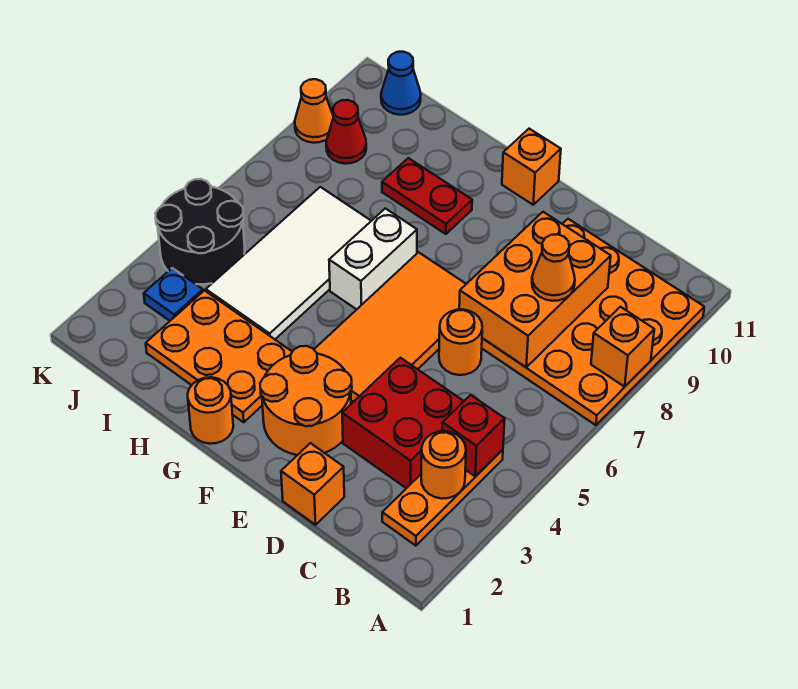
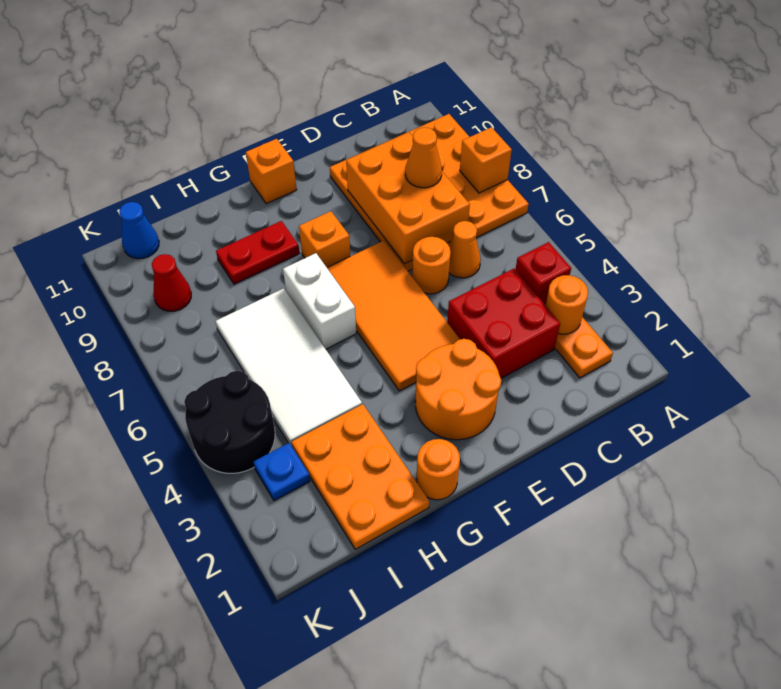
orange 1x1 brick [281,443,344,525] -> orange 1x1 brick moved to [299,211,350,267]
orange 2x3 plate [146,291,292,422] -> orange 2x3 plate turned to [291,404,429,549]
orange 1x1 cone [295,79,333,143] -> orange 1x1 cone moved to [449,221,481,278]

